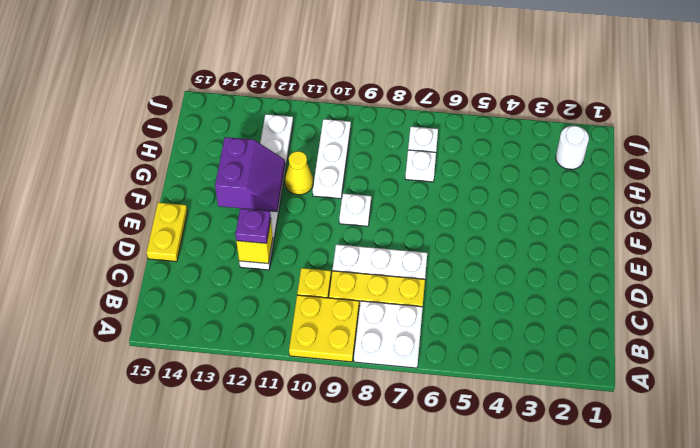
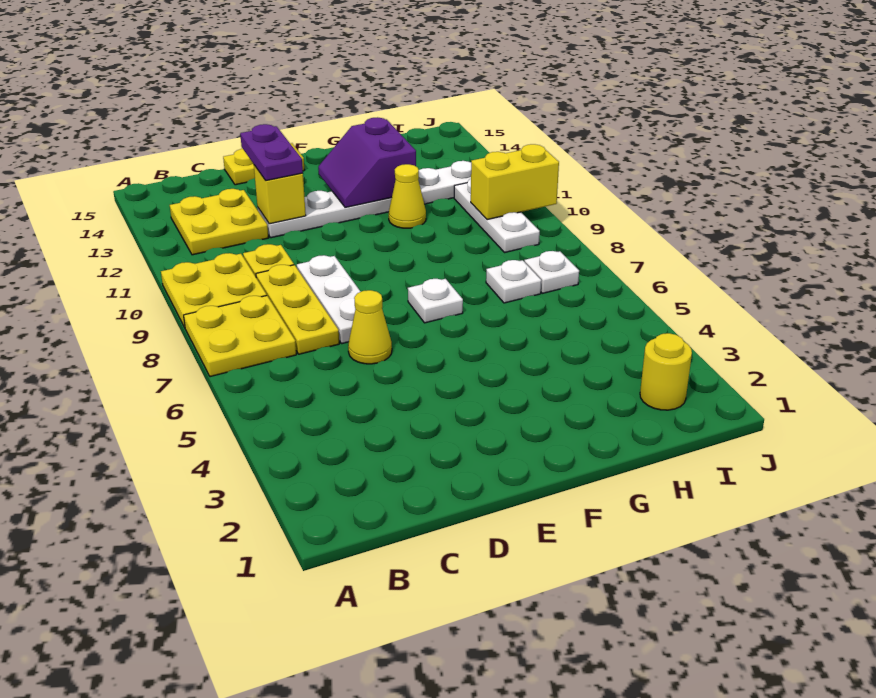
white 2x2 plate [354,301,423,368] -> yellow 2x2 plate [184,296,296,377]
none -> yellow 2x2 plate [170,189,269,255]
none -> yellow 1x1 cone [348,290,392,364]
purple 1x1 plate [236,208,271,243] -> purple 1x2 plate [240,124,303,181]
white 1x1 plate [339,193,371,226] -> white 1x1 plate moved to [408,279,463,323]
purple 2x2 slope [215,137,285,212] -> purple 2x2 slope turned to [318,117,416,207]
white 1x3 plate [313,119,351,199] -> white 1x3 plate turned to [454,179,540,253]
white 1x1 round brick [556,126,589,169] -> yellow 1x1 round brick [640,333,692,410]
none -> yellow 1x2 brick [471,144,559,220]

